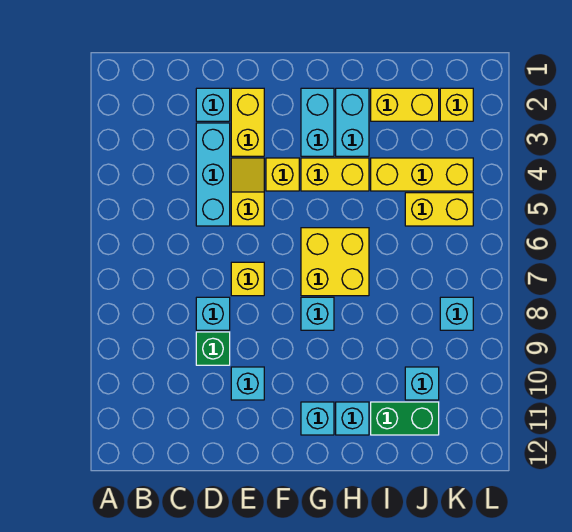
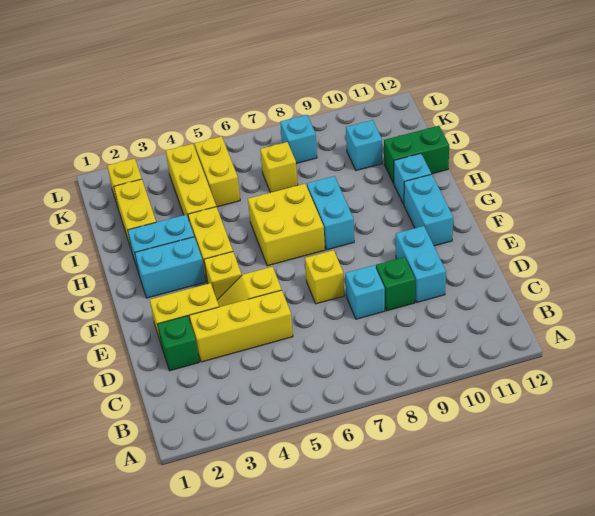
cyan 1x1 brick [196,88,230,121] -> green 1x1 brick [157,316,199,371]
cyan 1x3 brick [196,123,230,226] -> yellow 1x3 brick [189,290,293,362]
cyan 1x1 brick [231,367,264,400] -> cyan 1x2 brick [396,226,446,302]
cyan 1x1 brick [301,297,334,330] -> cyan 1x2 brick [307,176,354,250]
cyan 1x1 brick [301,402,334,435] -> cyan 1x2 brick [404,174,453,246]
green 1x2 brick [371,402,439,435] -> green 1x2 brick turned to [384,126,449,184]
none -> yellow 1x1 brick [260,142,298,193]

